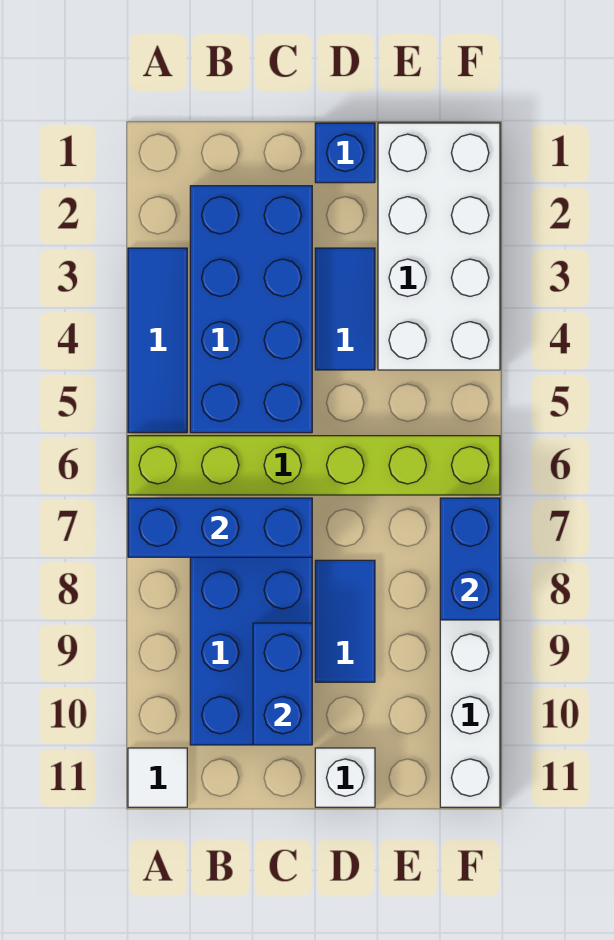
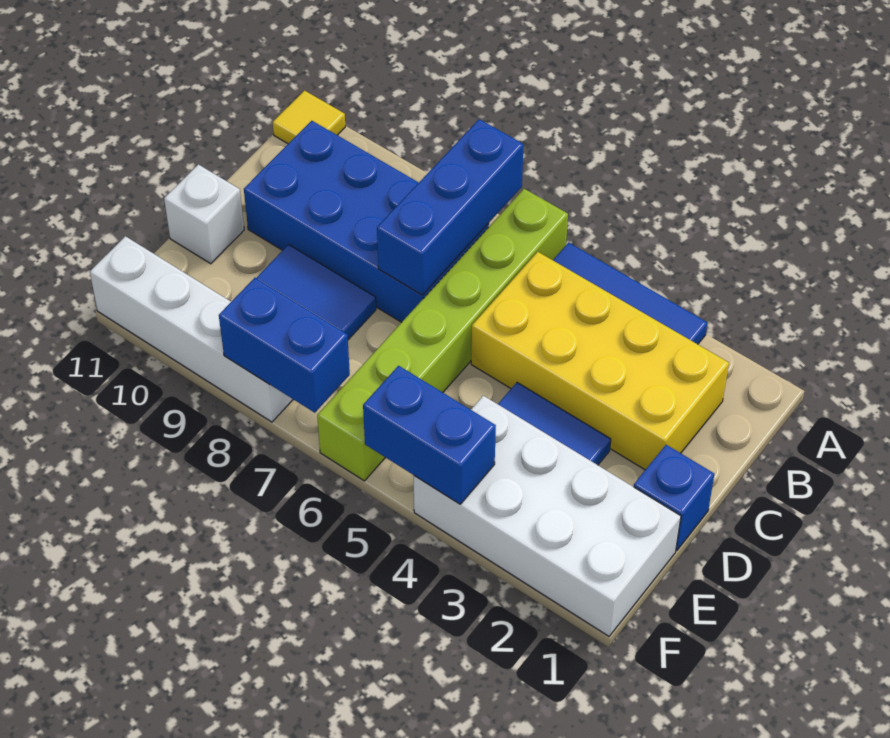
white 1x1 tile [128,748,187,807] -> yellow 1x1 tile [273,91,345,144]
blue 2x4 brick [190,186,312,433] -> yellow 2x4 brick [471,252,729,470]
blue 1x2 brick [253,623,312,745] -> blue 1x2 brick moved to [363,366,496,504]

